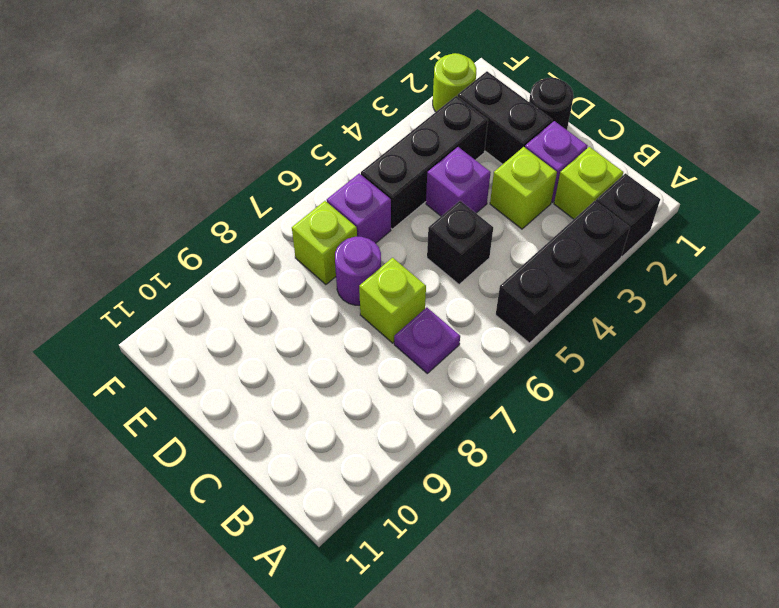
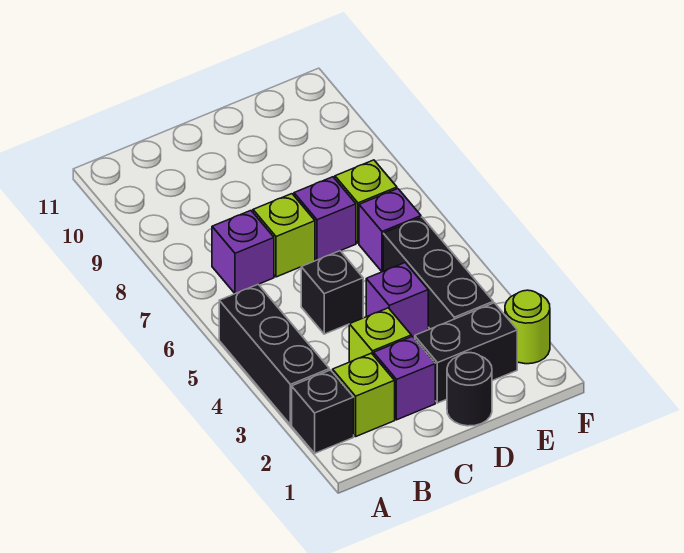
purple 1x1 plate [394,307,460,373] -> purple 1x1 brick [212,211,274,294]
purple 1x1 round brick [335,237,381,305] -> purple 1x1 brick [294,177,356,260]

